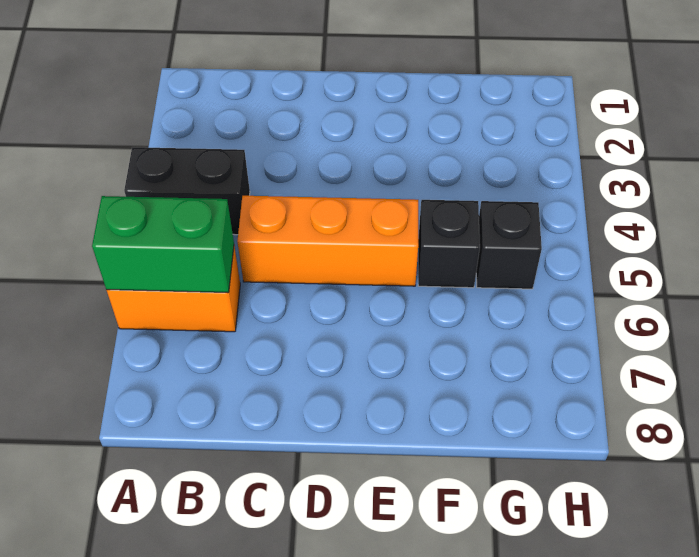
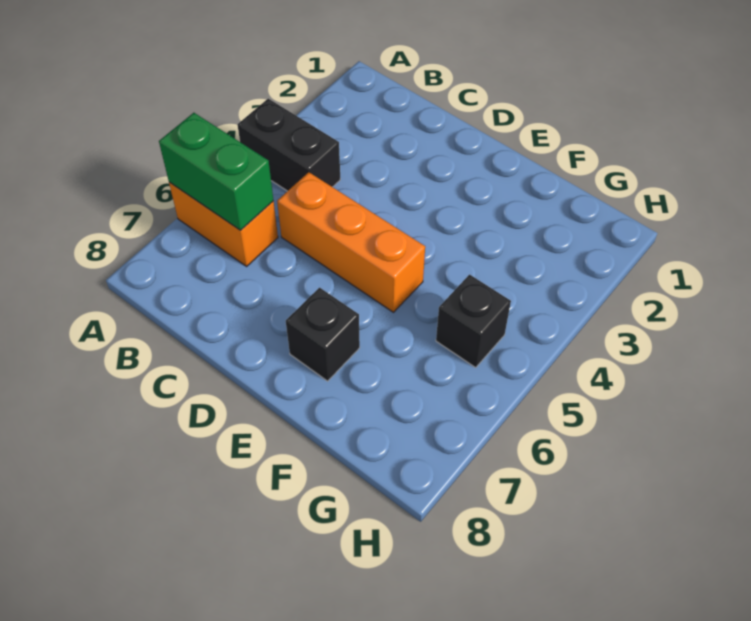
black 1x1 brick [418,200,480,288] -> black 1x1 brick moved to [286,288,360,381]

